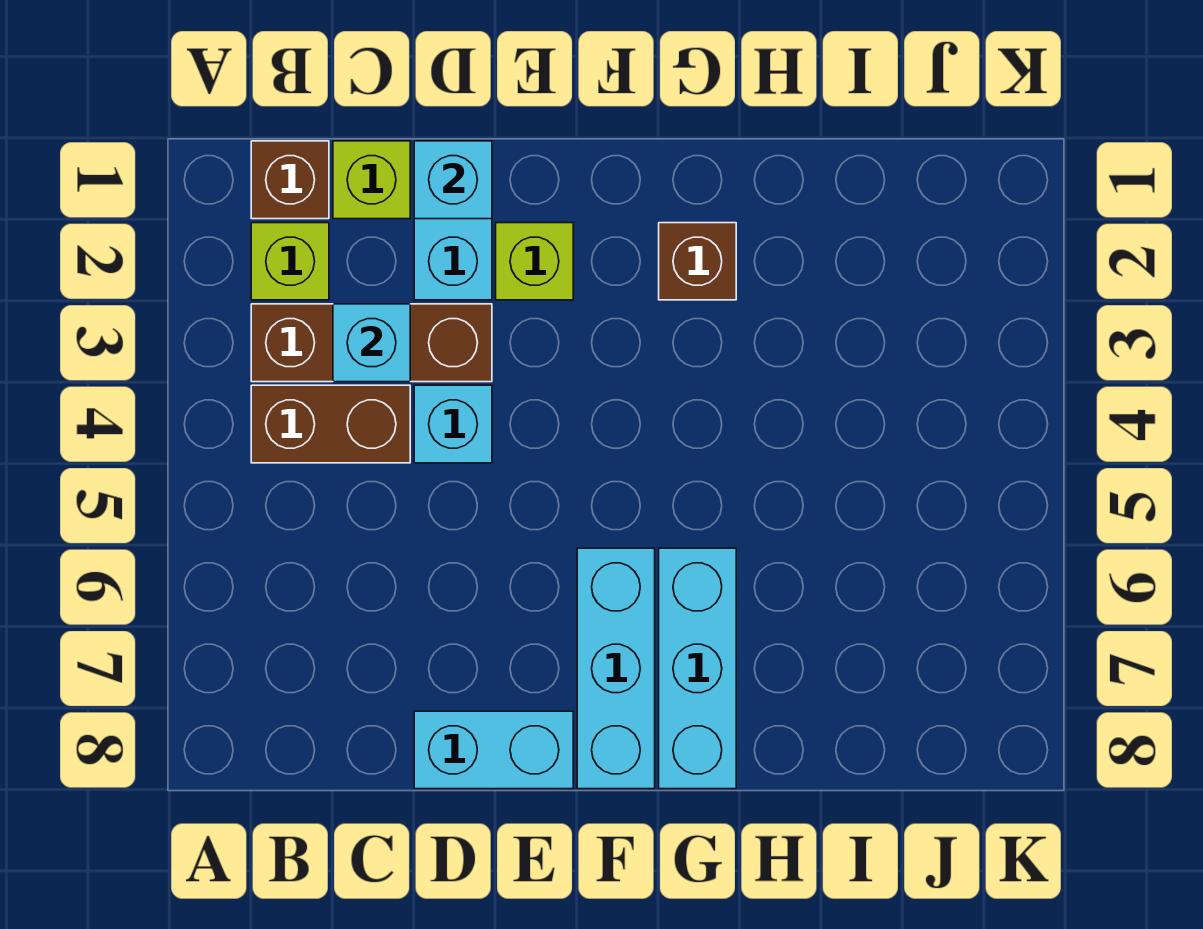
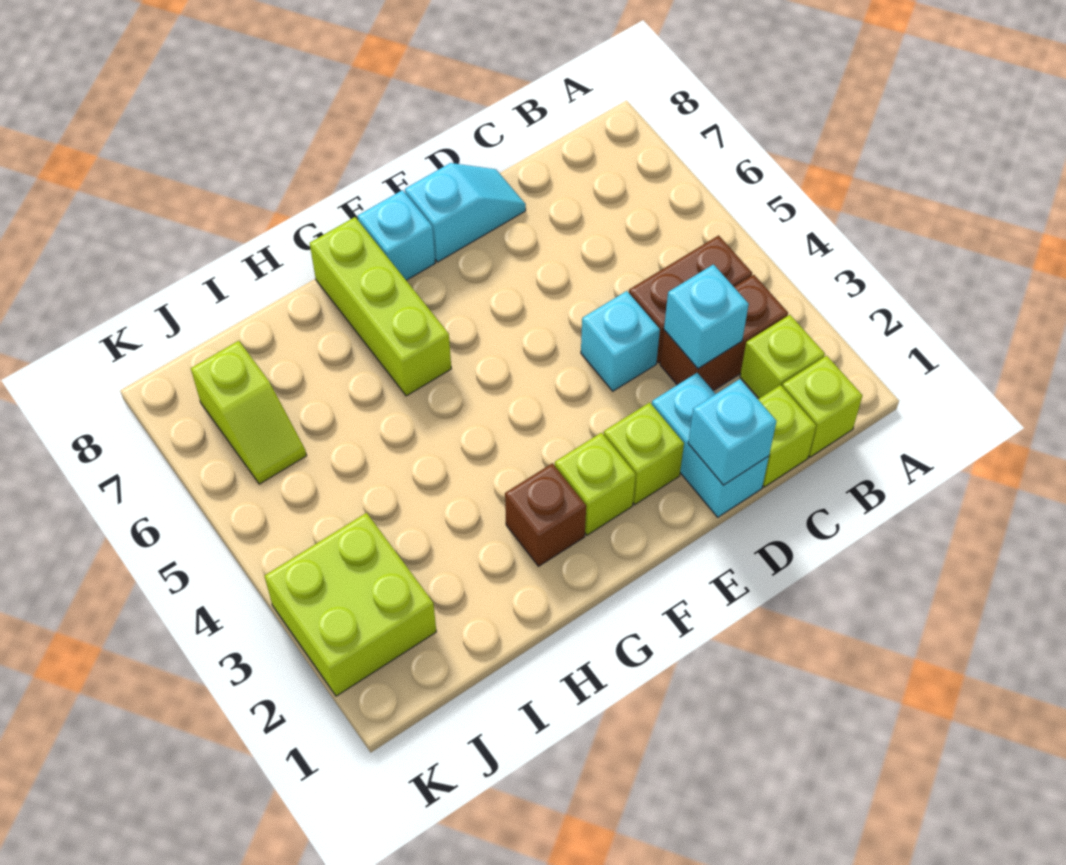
brown 1x1 brick [251,141,329,219] -> lime 1x1 brick [782,356,862,457]
brown 1x3 brick [251,304,492,382] -> brown 1x2 brick [660,275,788,391]
cyan 1x2 brick [414,711,573,789] -> cyan 1x2 slope [405,163,526,262]
none -> lime 1x1 brick [555,433,636,535]
cyan 1x3 brick [577,548,655,789] -> cyan 1x1 brick [358,190,435,280]
cyan 1x3 brick [659,548,736,789] -> lime 1x3 brick [310,217,451,396]
none -> lime 2x2 brick [264,513,436,696]
none -> lime 1x2 slope [191,341,307,484]

